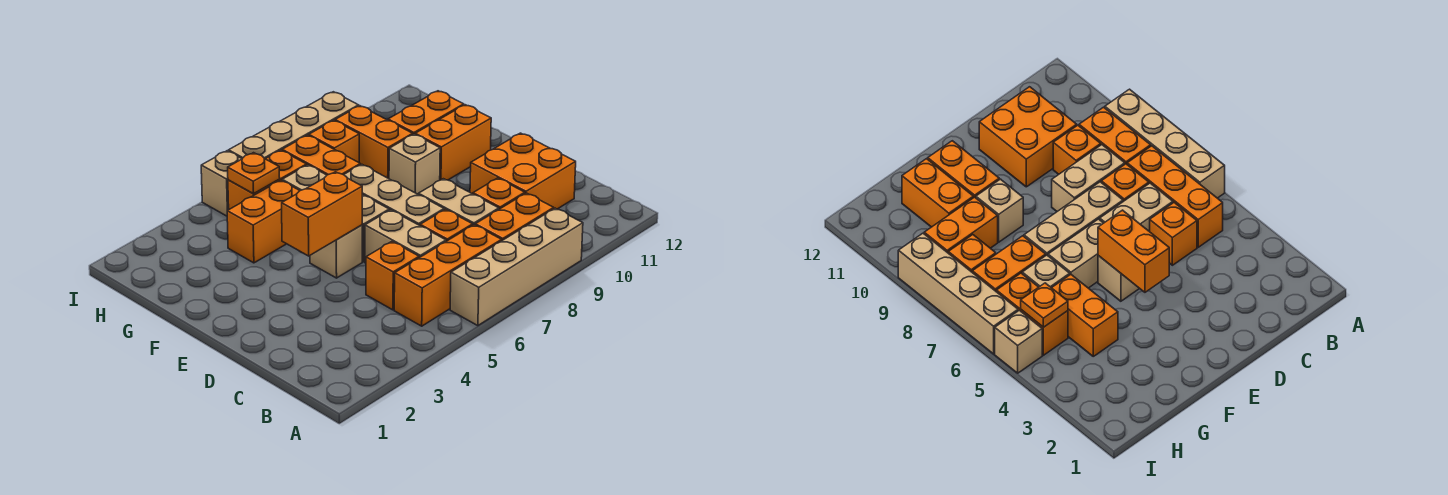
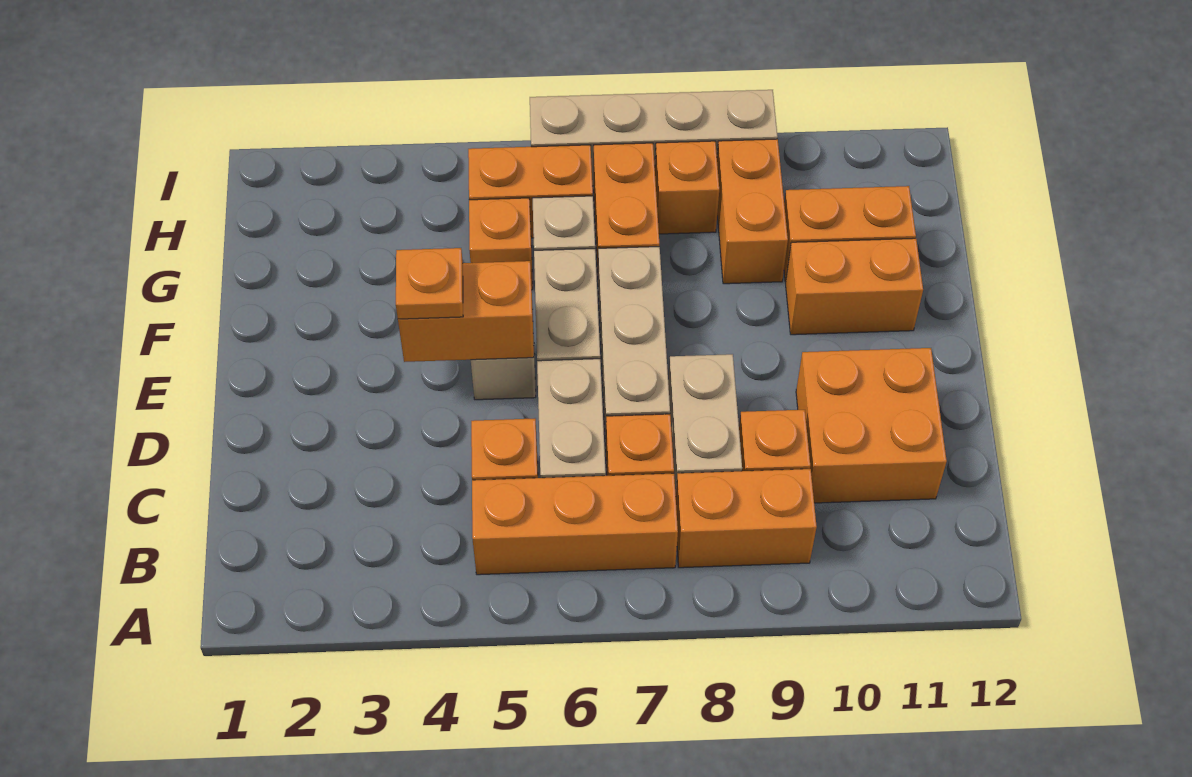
tan 1x4 brick [450,208,583,326] -> none
tan 1x1 brick [389,134,440,194] -> none
orange 1x2 brick [227,180,300,263] -> orange 1x1 brick [469,198,533,289]
orange 1x1 plate [228,153,280,194] -> orange 1x1 plate moved to [396,248,463,319]
tan 1x1 brick [201,151,242,216] -> none

